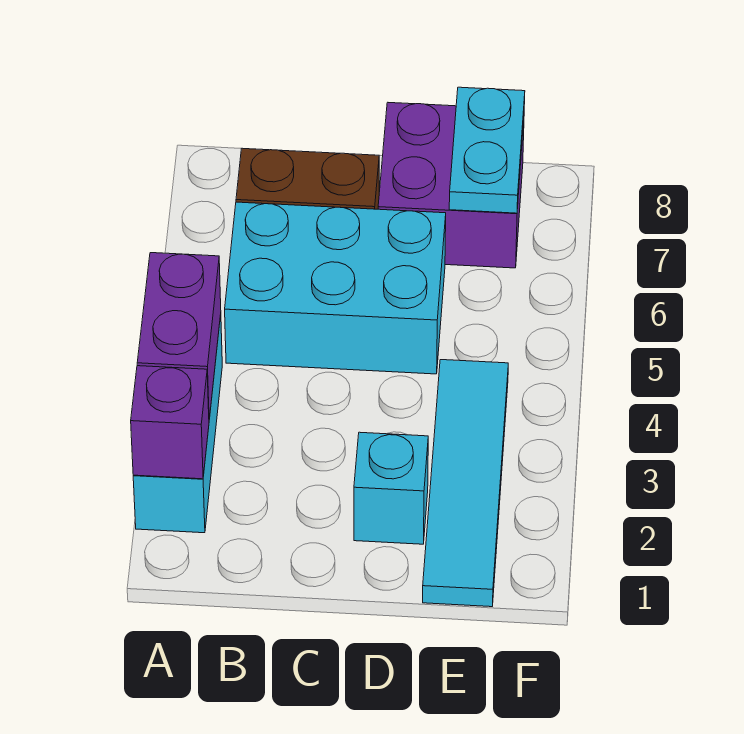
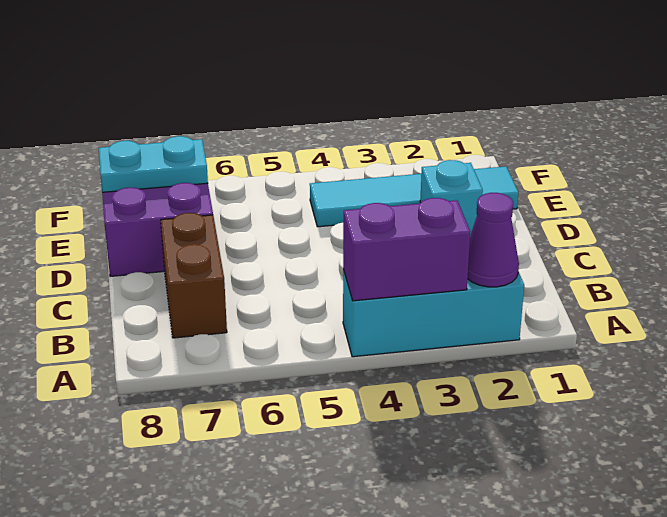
purple 1x1 brick [131,366,209,479] -> purple 1x1 cone [467,193,519,287]
cyan 2x3 brick [225,202,446,374] -> none

